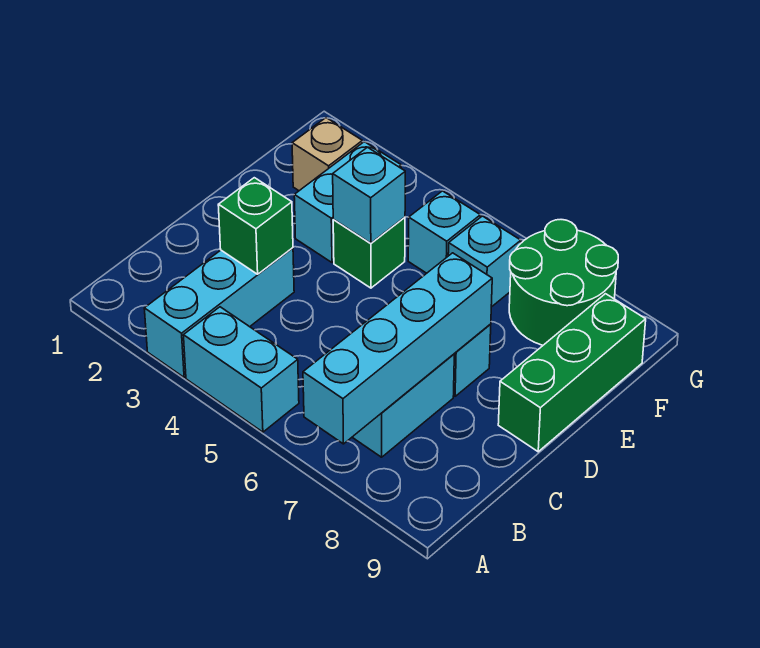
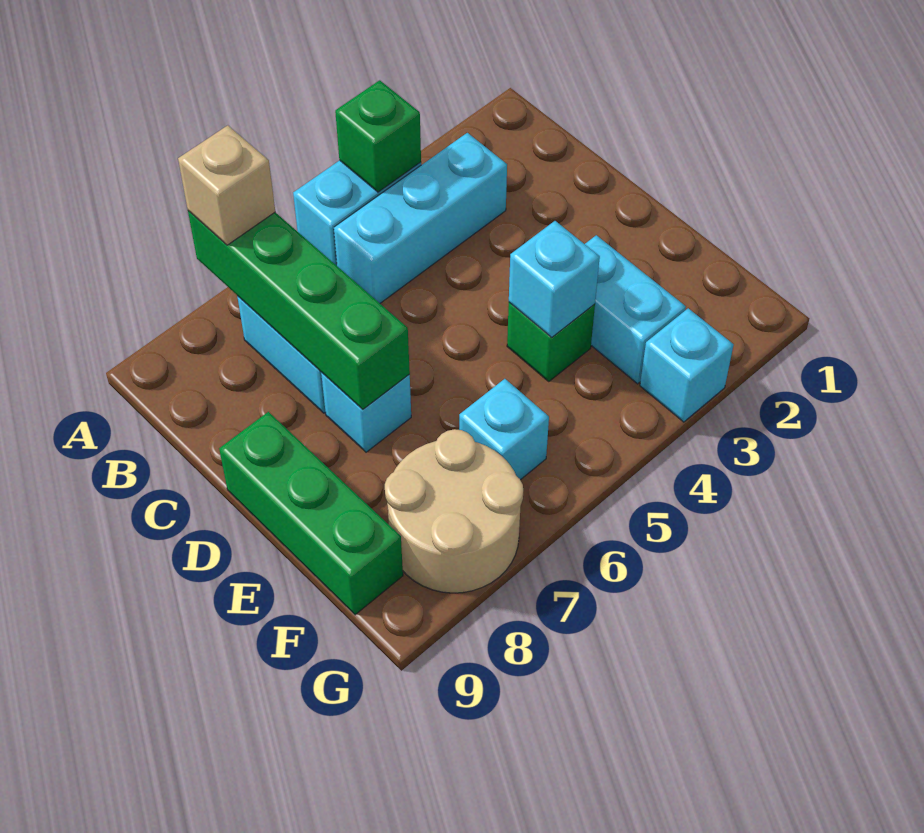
cyan 1x3 brick [144,248,294,377] -> cyan 1x3 brick turned to [334,133,507,303]
cyan 1x4 brick [303,253,492,444] -> green 1x4 brick [188,211,410,409]
green 1x1 brick [218,178,293,274] -> green 1x1 brick moved to [335,80,421,192]
tan 1x1 brick [292,118,362,191] -> tan 1x1 brick moved to [178,125,275,245]
cyan 1x1 brick [408,191,480,273] -> cyan 1x1 brick moved to [640,308,734,422]
green 2x2 round brick [509,220,618,345] -> tan 2x2 round brick [385,429,523,593]

